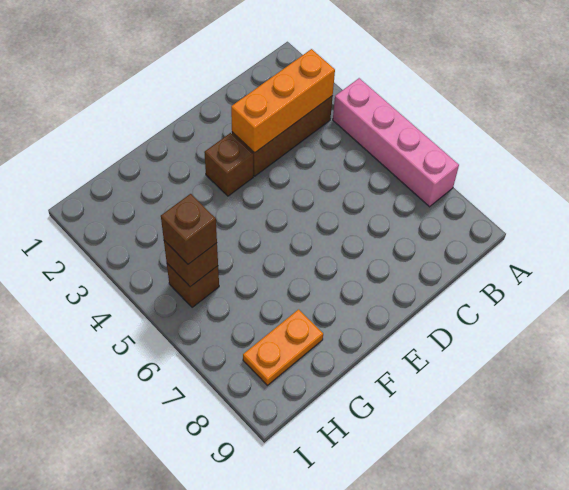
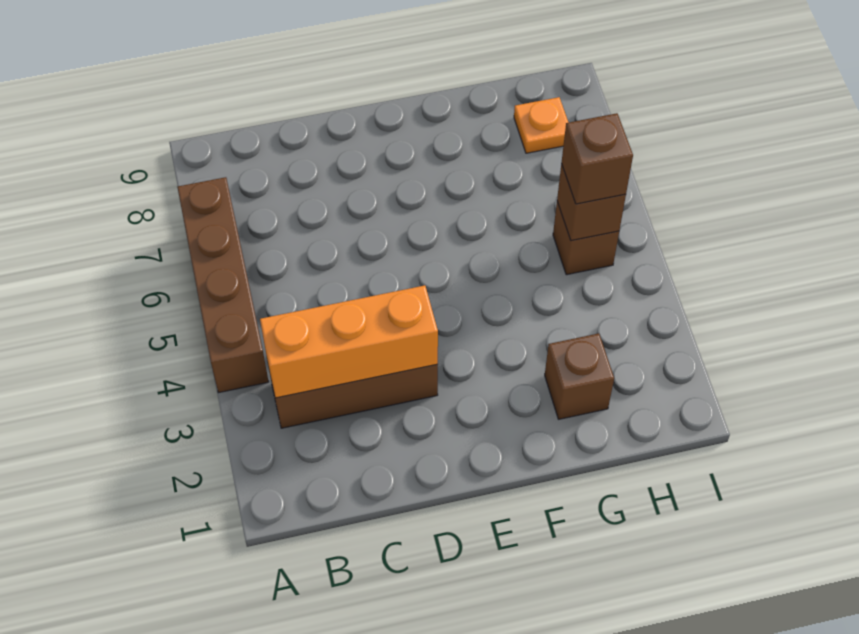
pink 1x4 brick [333,78,459,207] -> brown 1x4 brick [177,177,269,393]
brown 1x1 brick [204,133,253,196] -> brown 1x1 brick moved to [545,333,614,419]
orange 1x2 plate [243,309,323,385] -> orange 1x1 plate [514,97,569,153]

